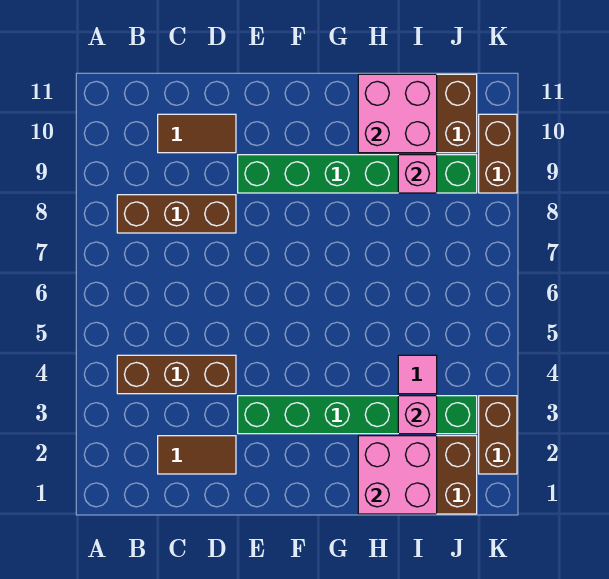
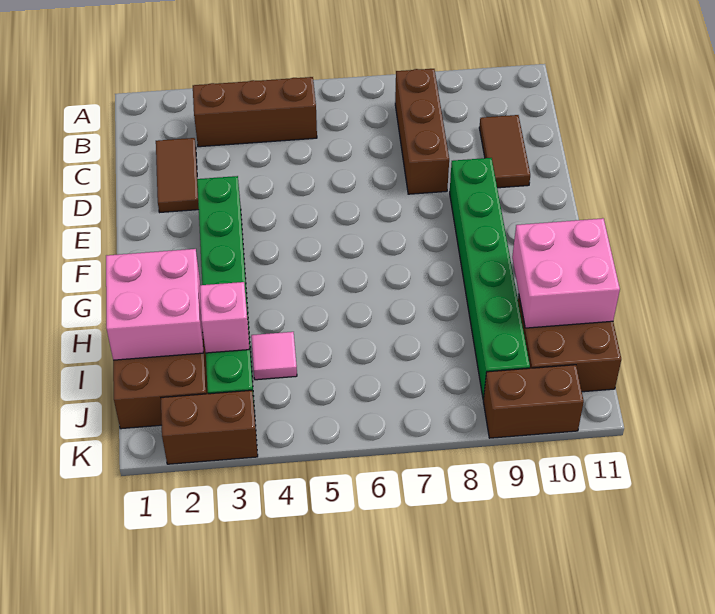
brown 1x3 brick [117,355,236,394] -> brown 1x3 brick turned to [193,77,317,147]
pink 1x1 brick [398,155,437,193] -> none

